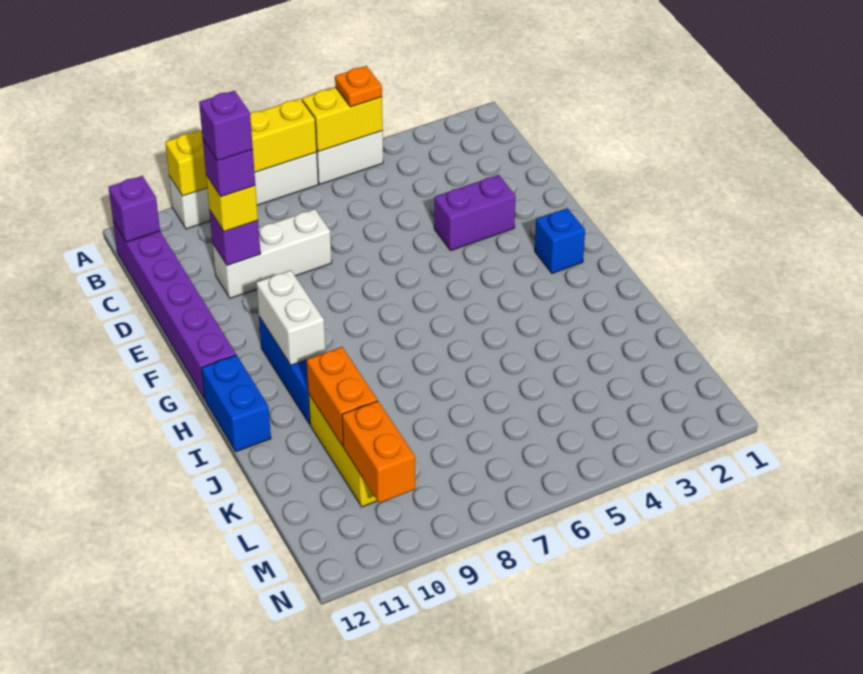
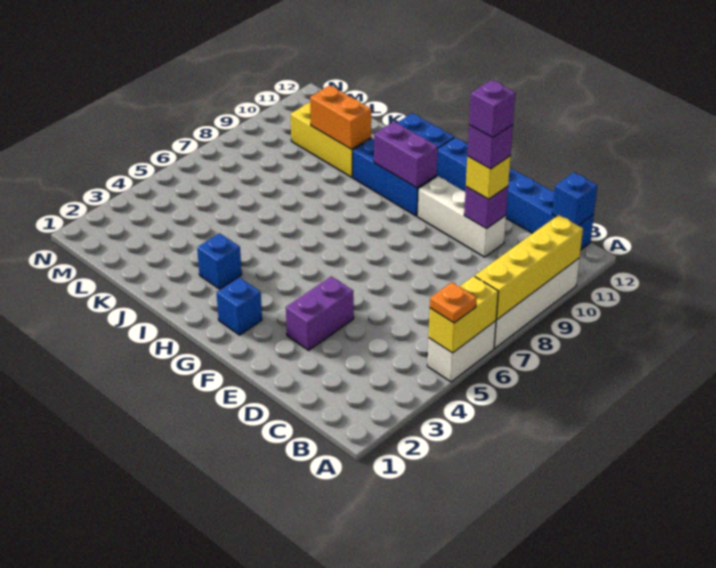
purple 1x6 brick [113,221,236,398] -> blue 1x6 brick [436,137,594,249]
purple 1x1 brick [109,176,160,242] -> blue 1x1 brick [552,173,597,226]
white 1x3 brick [213,209,332,298] -> white 1x3 brick turned to [417,176,506,257]
white 1x2 brick [256,270,326,365] -> purple 1x2 brick [374,122,438,188]
none -> blue 1x1 brick [197,233,242,289]
orange 1x2 brick [342,401,415,503] -> none

